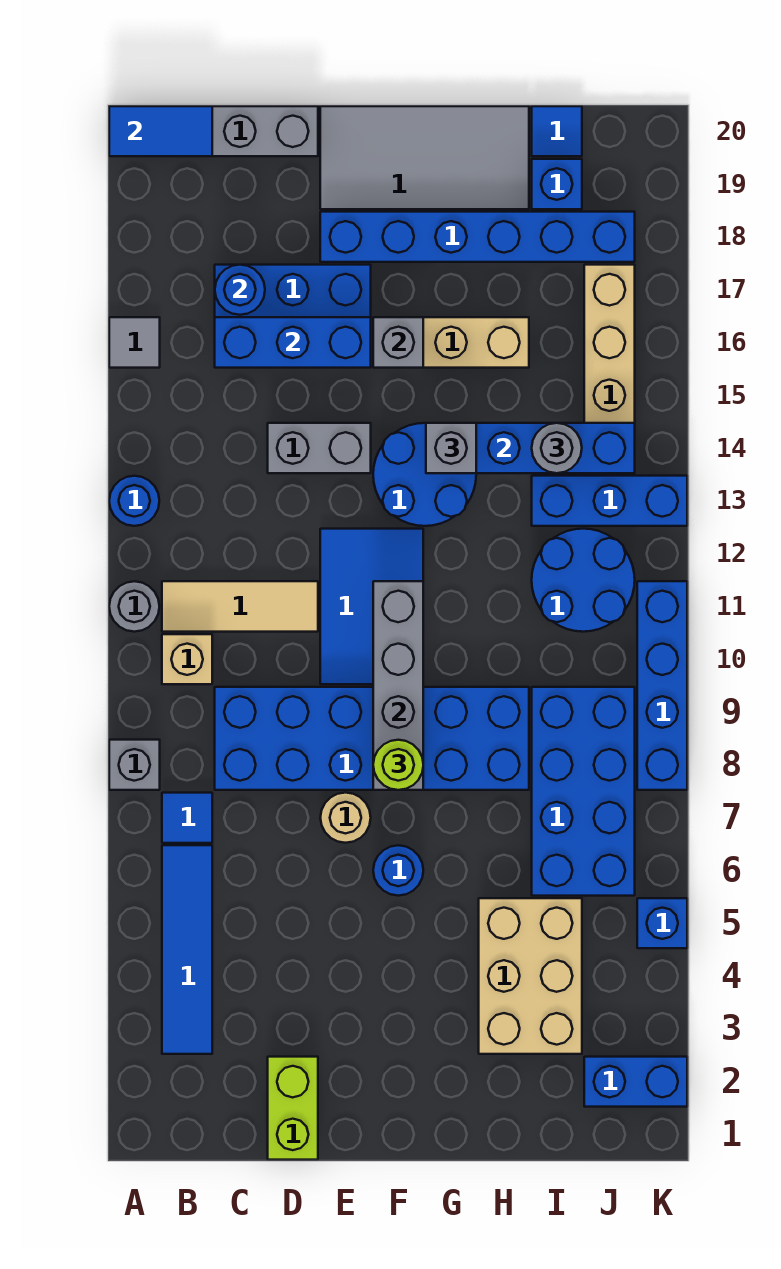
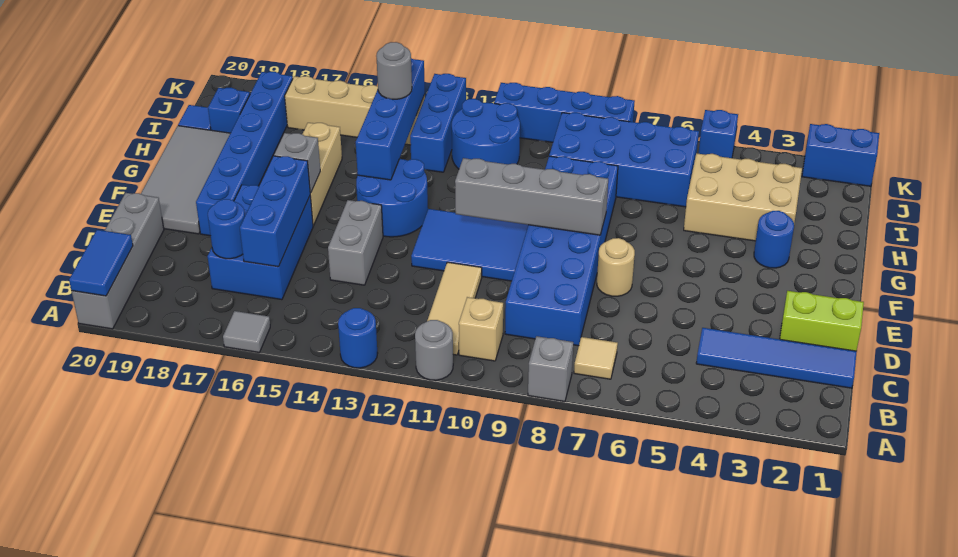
blue 1x4 tile [162,845,212,1054] -> blue 1x4 tile moved to [696,328,857,388]
blue 1x1 tile [162,793,212,843] -> tan 1x1 tile [574,337,618,379]
blue 1x1 round brick [373,845,423,896] -> blue 1x1 round brick moved to [754,211,794,268]
lime 1x1 round brick [373,740,423,790] -> none
grey 1x1 brick [426,423,476,473] -> none
blue 1x2 brick [584,1057,687,1107] -> blue 1x2 brick turned to [802,124,879,186]

